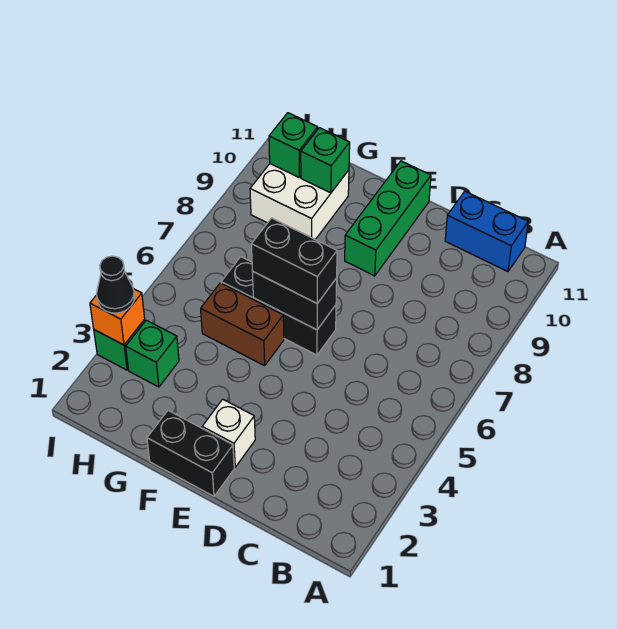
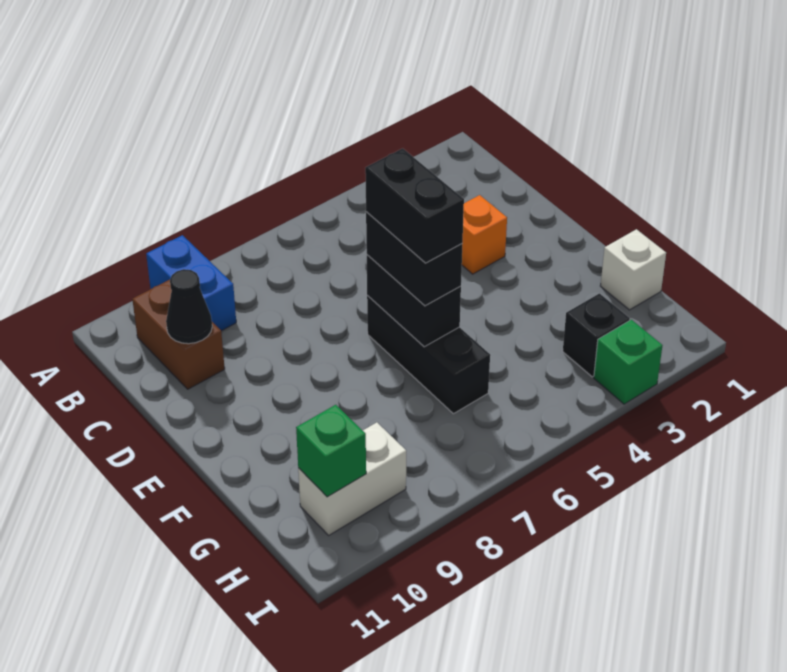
blue 1x2 brick [445,192,528,271] -> blue 1x2 brick moved to [146,235,236,331]
black 1x2 brick [147,410,234,496] -> black 1x2 brick moved to [365,148,464,263]
white 1x1 brick [202,399,255,467] -> white 1x1 brick moved to [600,229,666,310]
green 1x3 brick [345,161,431,276] -> none
brown 1x2 brick [201,283,284,366] -> brown 1x2 brick moved to [132,280,225,389]
white 2x2 brick [250,164,349,240] -> white 1x2 brick [298,422,406,535]
green 1x1 brick [301,128,350,193] -> none
green 1x1 brick [126,320,179,387] -> black 1x1 brick [563,293,630,377]
orange 1x1 brick [90,289,145,345] -> orange 1x1 brick moved to [462,195,507,274]
black 1x1 cone [97,256,134,313] -> black 1x1 cone moved to [166,269,212,344]

